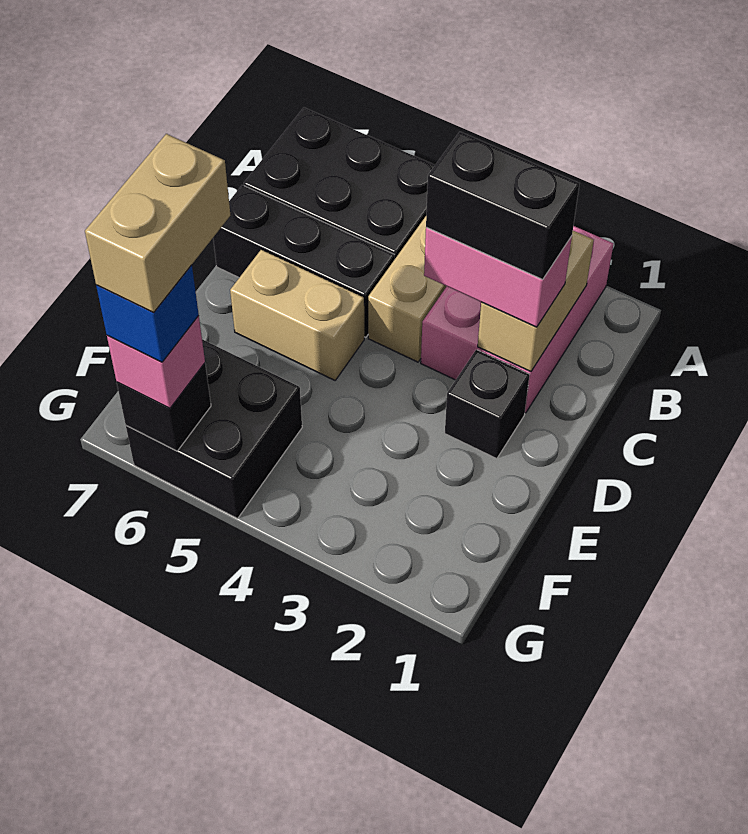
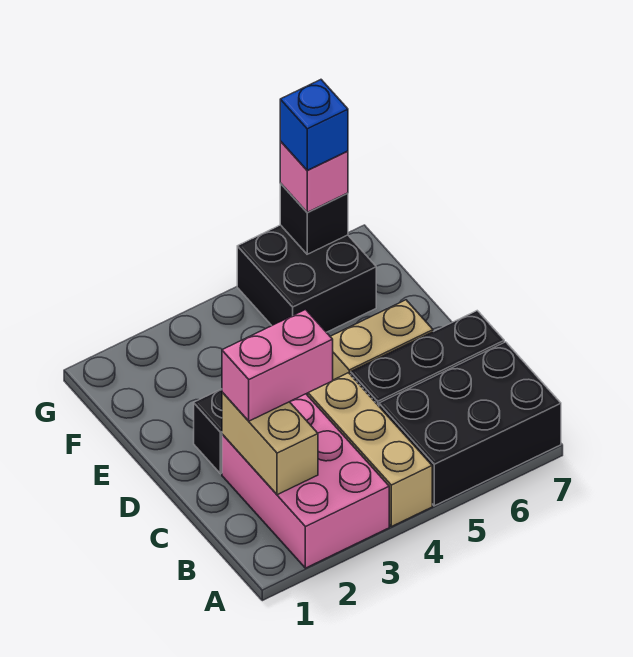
black 1x2 brick [426,132,579,279] -> none
tan 1x2 brick [85,134,230,312] -> none

